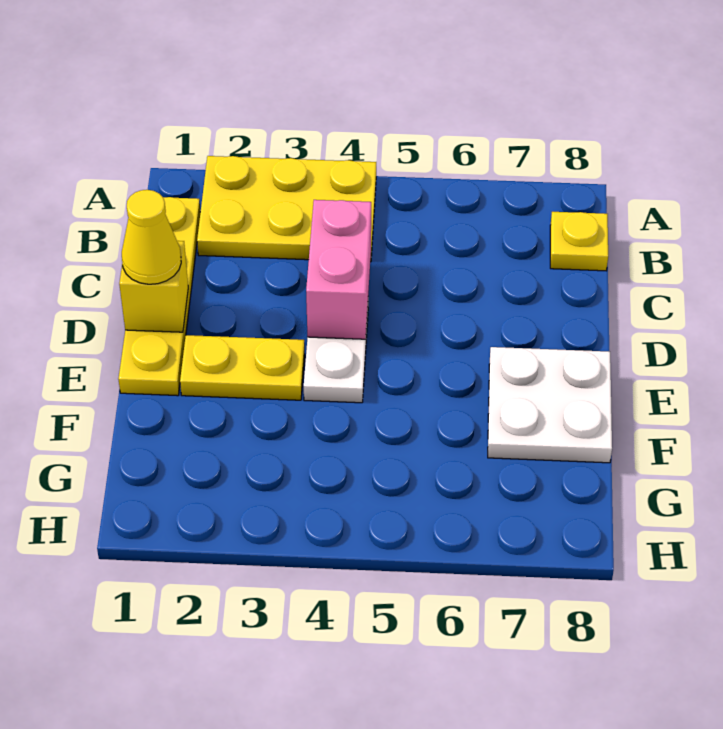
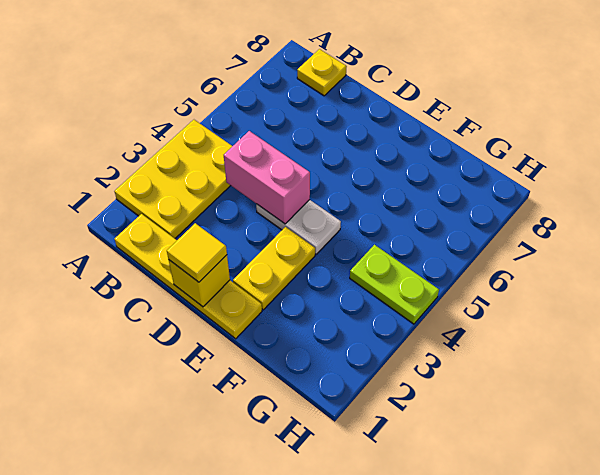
yellow 1x1 cone [122,190,181,284] -> yellow 1x1 tile [167,223,227,282]
white 2x2 plate [488,347,612,463] -> none
none -> lime 1x2 plate [350,245,439,324]

